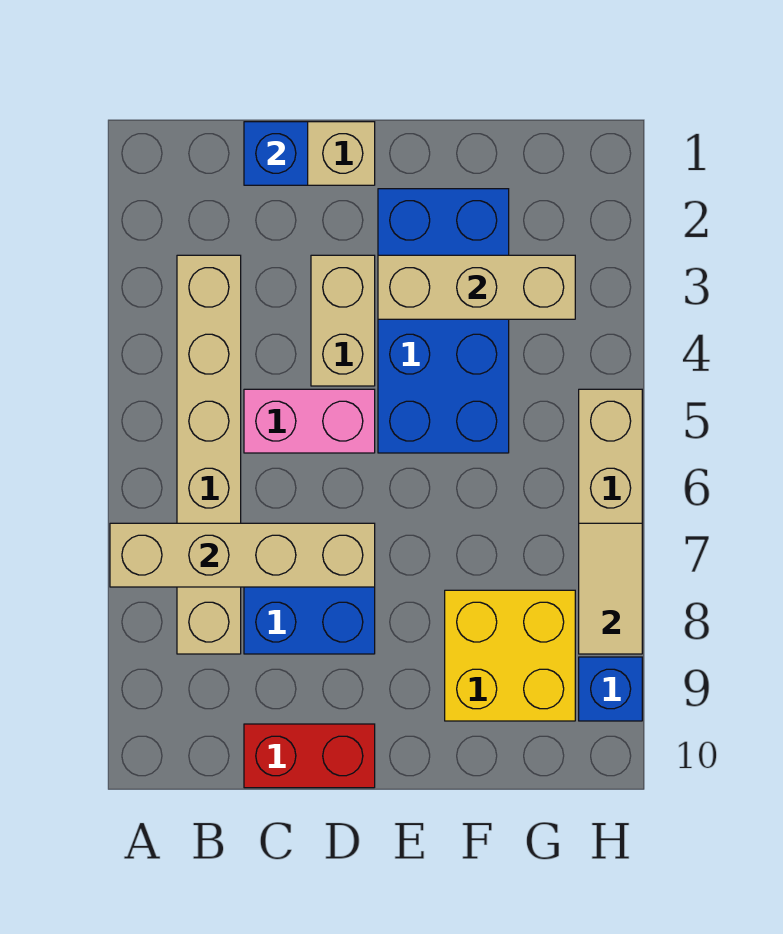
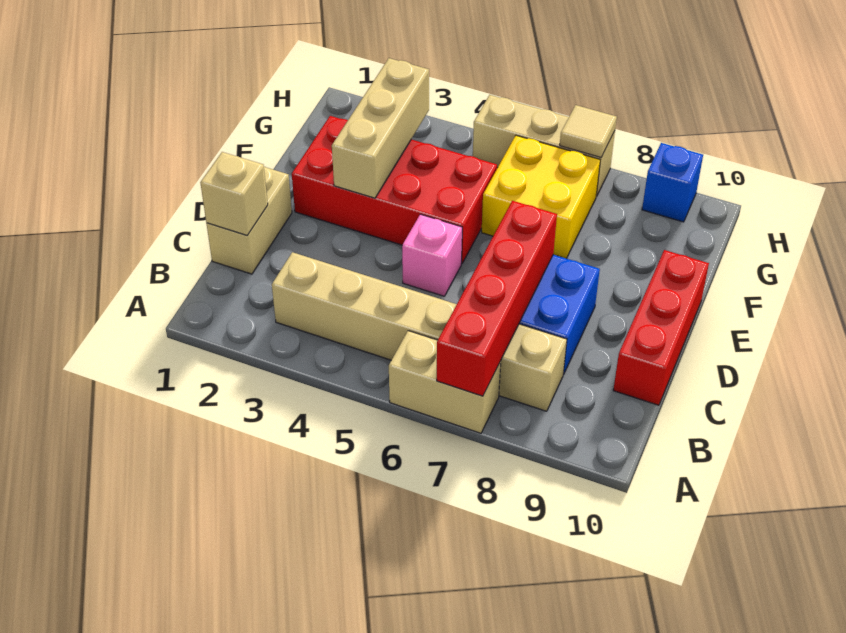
tan 1x4 brick [110,523,375,587] -> red 1x4 brick [437,201,557,396]
blue 1x1 brick [244,122,308,185] -> tan 1x1 brick [200,152,268,235]
pink 1x2 brick [244,389,375,453] -> pink 1x1 brick [402,214,462,296]
red 1x2 brick [244,724,375,788] -> red 1x3 brick [613,250,709,405]
tan 1x2 brick [311,255,375,386] -> tan 1x2 brick moved to [389,331,501,433]
blue 2x4 brick [378,189,509,453] -> red 2x4 brick [292,116,497,263]
yellow 2x2 brick [445,590,575,721] -> yellow 2x2 brick moved to [482,135,600,258]
tan 1x2 tile [579,523,642,654] -> tan 1x1 tile [560,105,617,157]

